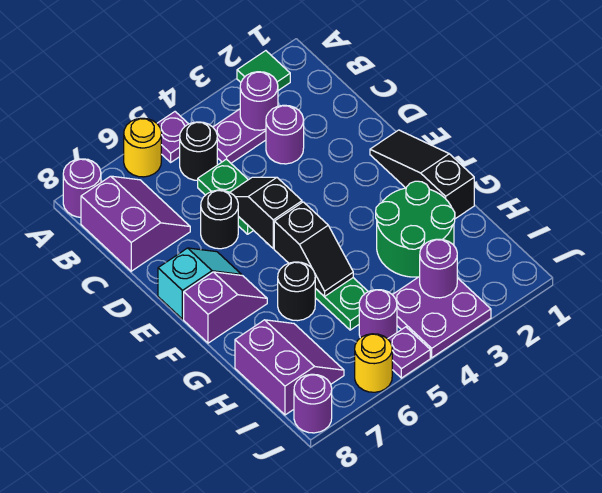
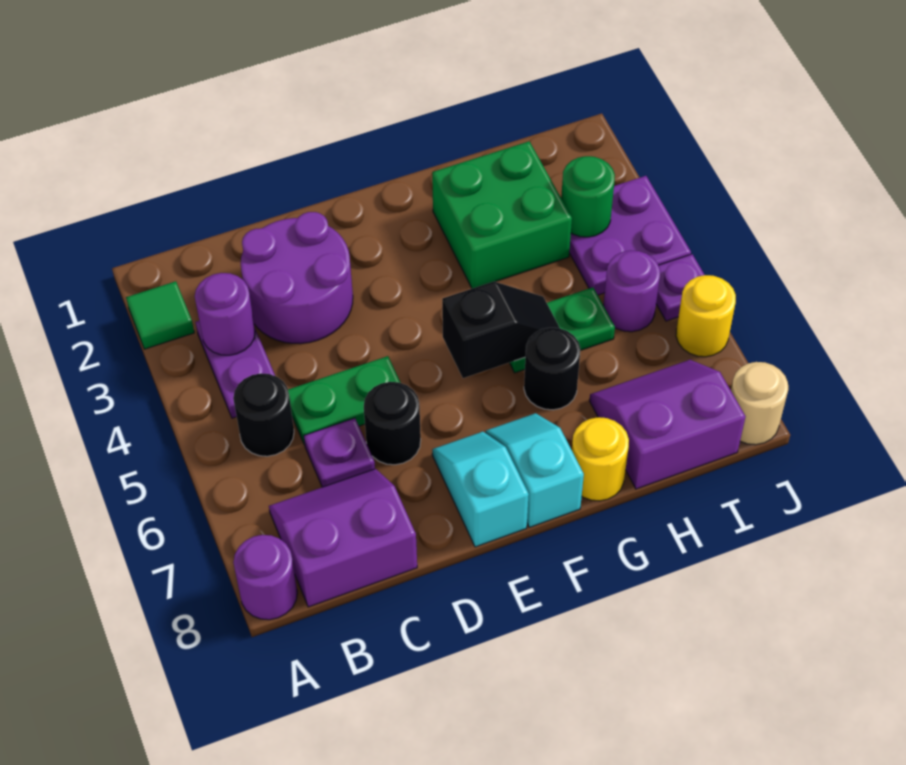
purple 1x1 plate [157,112,188,162] -> purple 1x1 plate moved to [304,418,375,487]
yellow 1x1 round brick [124,118,161,177] -> yellow 1x1 round brick moved to [572,417,629,501]
purple 1x1 round brick [266,105,304,164] -> purple 2x2 round brick [241,212,353,344]
black 1x2 slope [230,177,302,248] -> none
black 1x3 slope [370,130,474,219] -> none
purple 1x2 slope [184,272,267,343] -> cyan 1x2 slope [485,413,584,527]
green 2x2 round brick [376,181,455,277] -> green 2x2 brick [432,141,572,288]
purple 1x1 round brick [420,239,457,298] -> green 1x1 round brick [561,156,615,237]
purple 1x1 round brick [294,374,332,433] -> tan 1x1 round brick [731,362,788,445]

